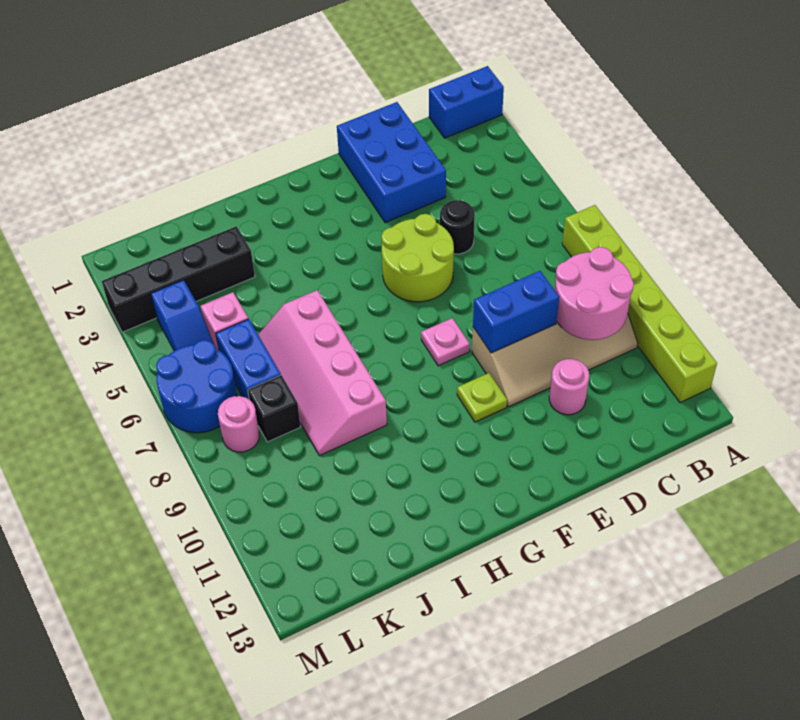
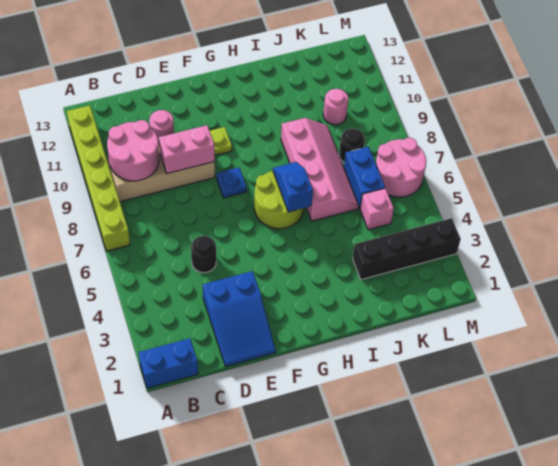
blue 2x3 brick [337,102,446,223] -> blue 2x3 slope [203,271,276,367]
blue 1x2 brick [473,271,559,353] -> pink 1x2 brick [159,125,215,174]
lime 2x2 round brick [381,214,454,302] -> lime 2x2 round brick moved to [254,171,304,229]
pink 1x1 plate [421,318,470,366] -> blue 1x1 plate [216,168,247,198]
black 1x1 brick [248,375,301,442] -> black 1x1 round brick [339,129,365,162]
blue 1x2 slope [151,280,213,351] -> blue 1x2 slope moved to [273,162,313,212]
blue 2x2 round brick [156,340,237,433] -> pink 2x2 round brick [376,138,426,197]
pink 1x1 round brick [218,396,259,452] -> pink 1x1 round brick moved to [323,89,349,125]

